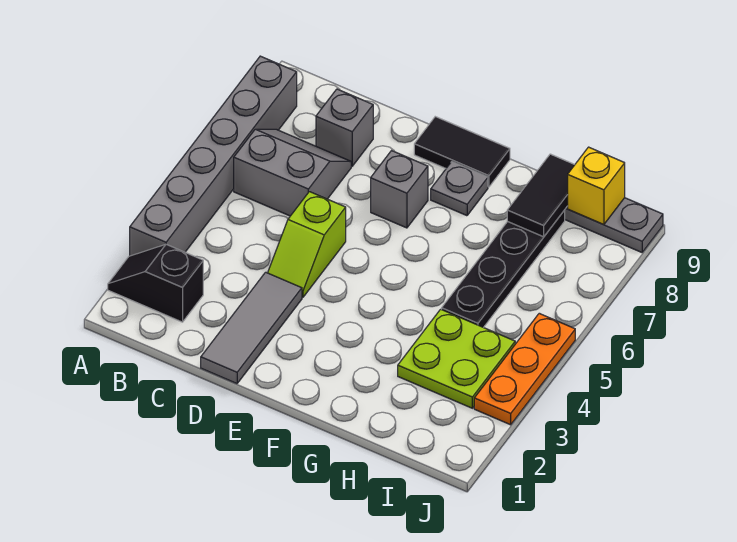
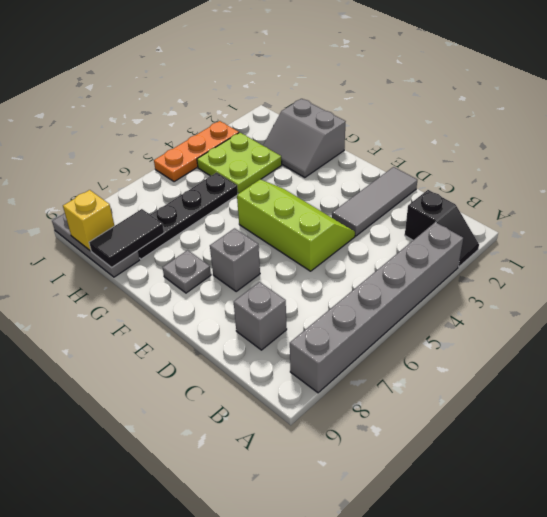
grey 2x2 slope [234,129,351,216] -> grey 2x2 slope moved to [263,99,346,178]
lime 1x2 slope [268,192,346,298] -> lime 2x3 slope [237,179,355,271]
black 1x2 tile [414,117,510,187] -> none

